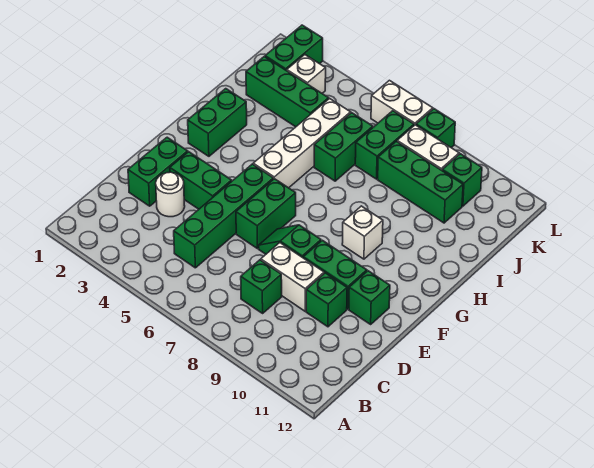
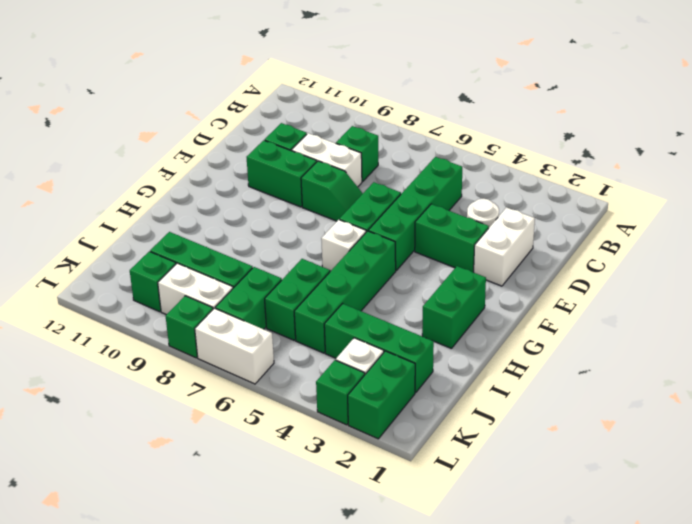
green 1x2 brick [128,137,188,206] -> white 1x2 brick [474,207,535,286]
green 1x1 brick [349,271,390,324] -> green 1x1 brick moved to [316,360,365,425]
white 1x4 brick [253,99,351,188] -> green 1x4 brick [294,231,396,353]
white 1x1 brick [342,206,383,259] -> white 1x1 brick moved to [321,220,366,271]

